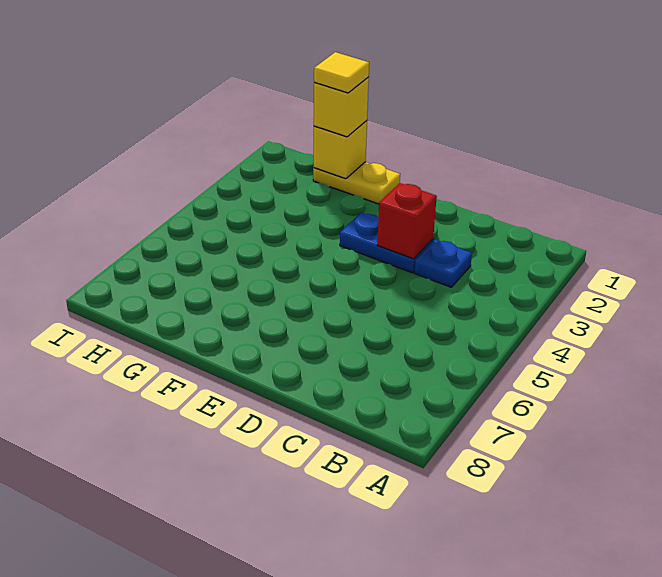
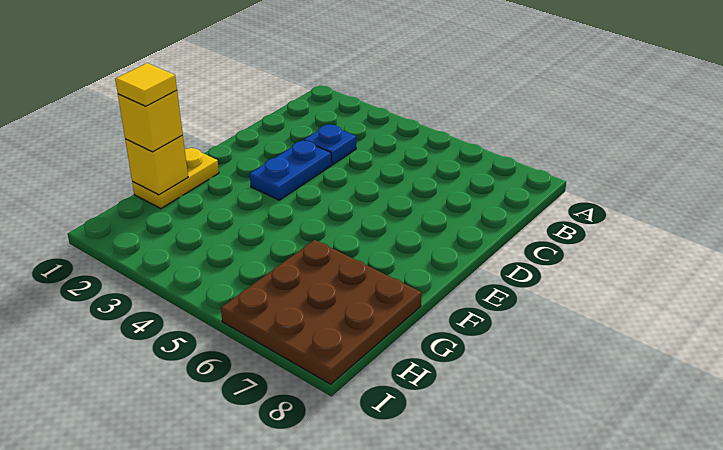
red 1x1 brick [377,183,437,259] -> none
none -> brown 3x3 plate [221,240,421,384]

